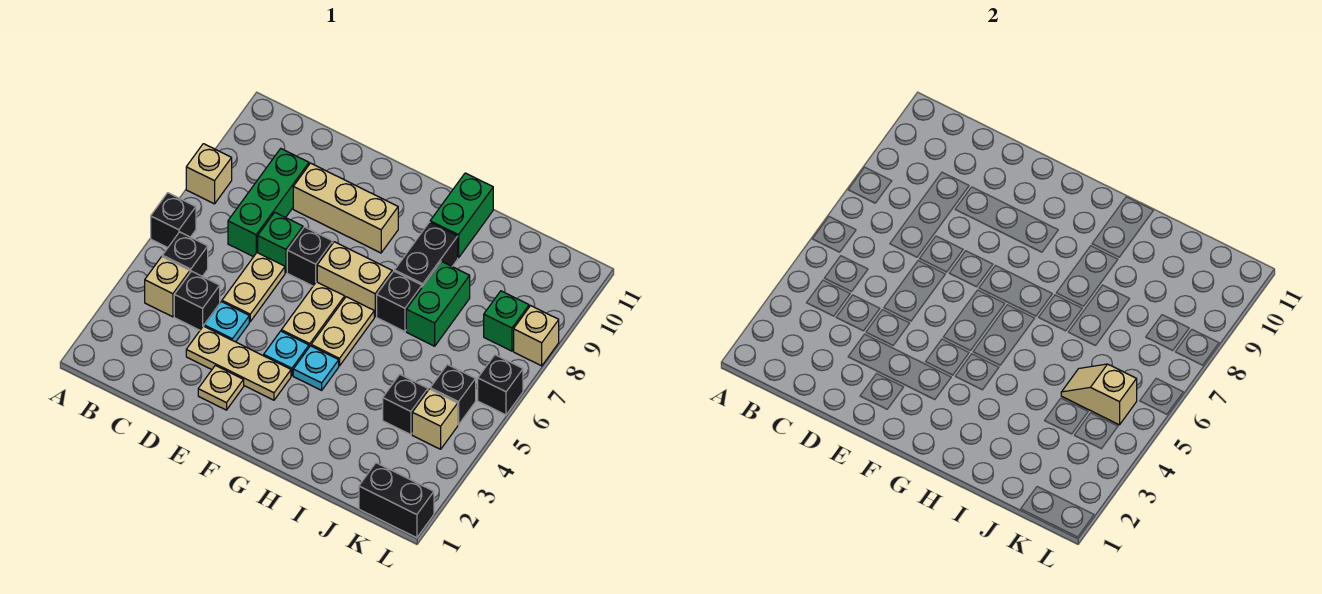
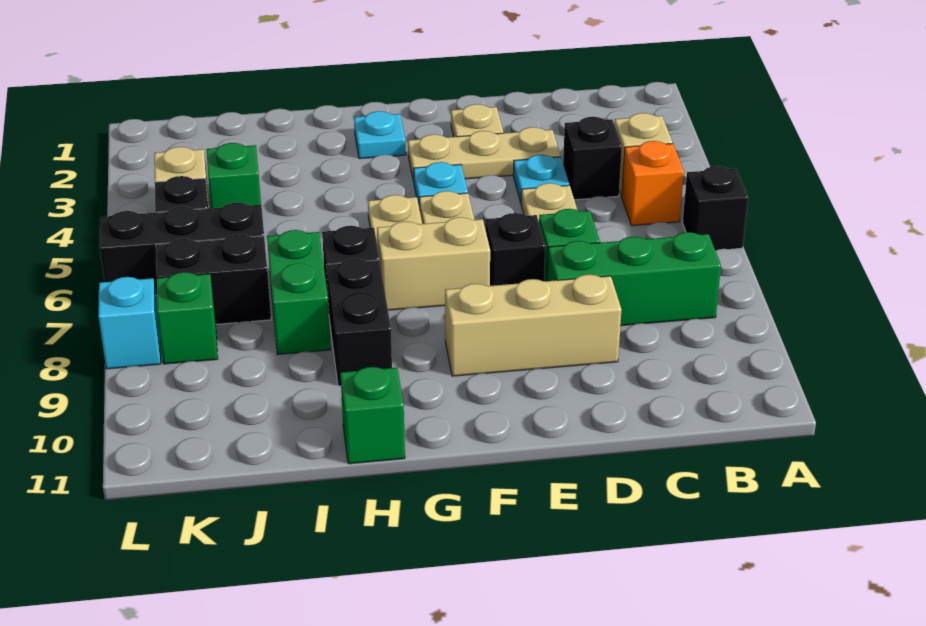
tan 1x1 brick [186,144,232,204] -> none
black 1x1 brick [162,232,208,276] -> orange 1x1 brick [622,141,684,226]
green 1x3 brick [228,149,309,257] -> green 1x3 brick turned to [547,232,721,326]
cyan 1x1 plate [293,346,339,390] -> cyan 1x1 plate moved to [354,111,406,159]
green 1x2 brick [430,173,493,258] -> green 1x1 brick [340,367,405,464]
black 1x1 brick [383,374,428,435] -> green 1x1 brick [207,143,261,208]
tan 1x2 slope [1061,364,1137,425] -> none
black 1x2 brick [359,463,434,538] -> black 1x2 brick moved to [156,234,271,324]
black 1x1 brick [478,355,523,415] -> black 1x3 brick [100,203,264,295]
tan 1x1 brick [514,306,559,366] -> cyan 1x1 brick [98,277,161,369]

